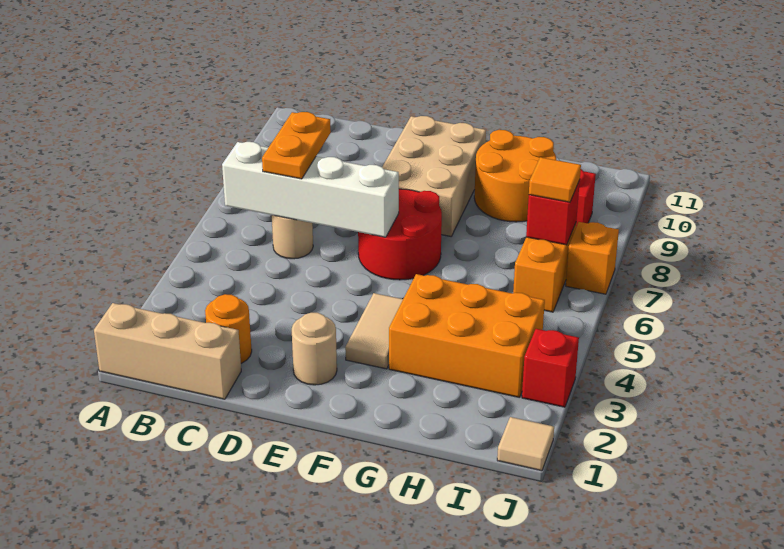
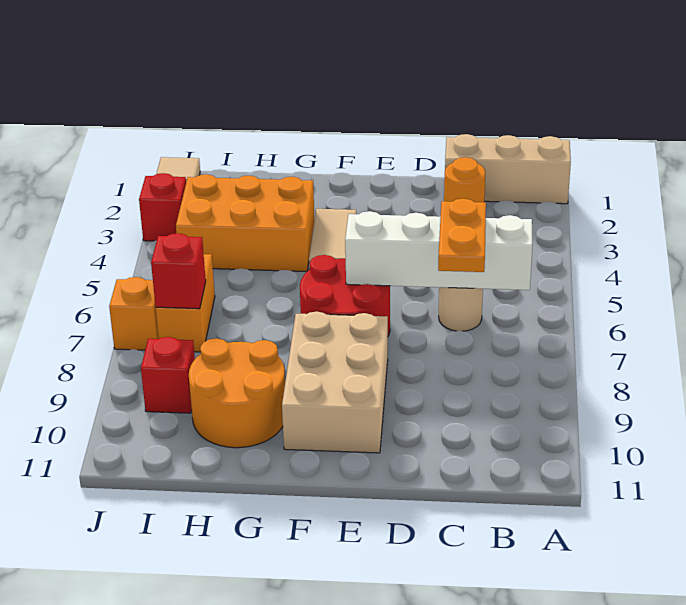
tan 1x1 round brick [292,313,337,385] -> none
orange 1x1 tile [529,157,581,202] -> none

